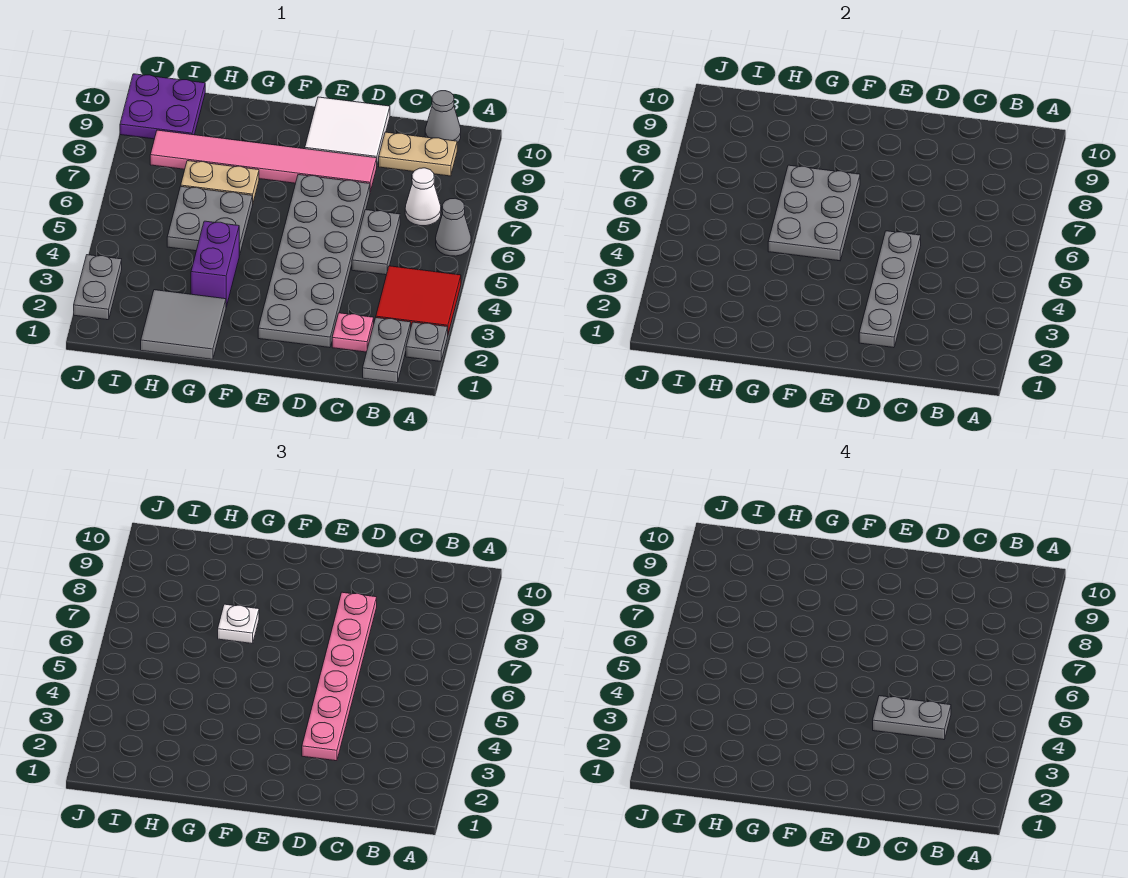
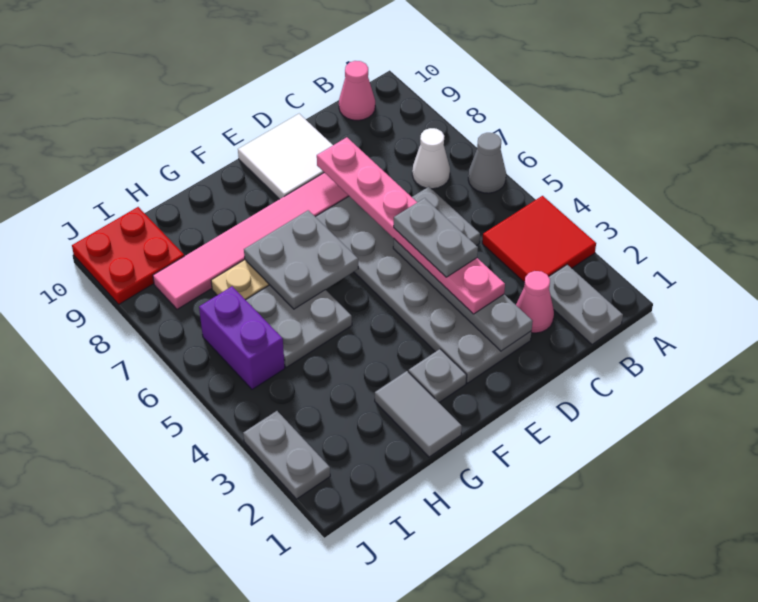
grey 1x1 plate [406,322,448,361] -> grey 1x1 plate moved to [408,349,467,402]
tan 1x2 plate [379,132,457,176] -> none
grey 1x1 cone [425,91,461,143] -> pink 1x1 cone [339,61,375,120]
pink 1x1 plate [332,313,374,352] -> pink 1x1 cone [516,271,554,333]
grey 1x2 plate [873,696,951,740] -> grey 1x2 plate turned to [394,198,478,277]
grey 2x3 plate [768,165,860,261] -> grey 2x2 plate [244,210,358,309]
grey 2x2 tile [141,290,226,359] -> grey 1x2 tile [375,371,462,457]
purple 1x2 brick [191,221,239,307] -> purple 1x2 brick moved to [199,286,285,389]
white 1x1 plate [218,604,259,644] -> none
purple 2x2 plate [120,74,205,139] -> red 2x2 plate [72,207,184,304]

